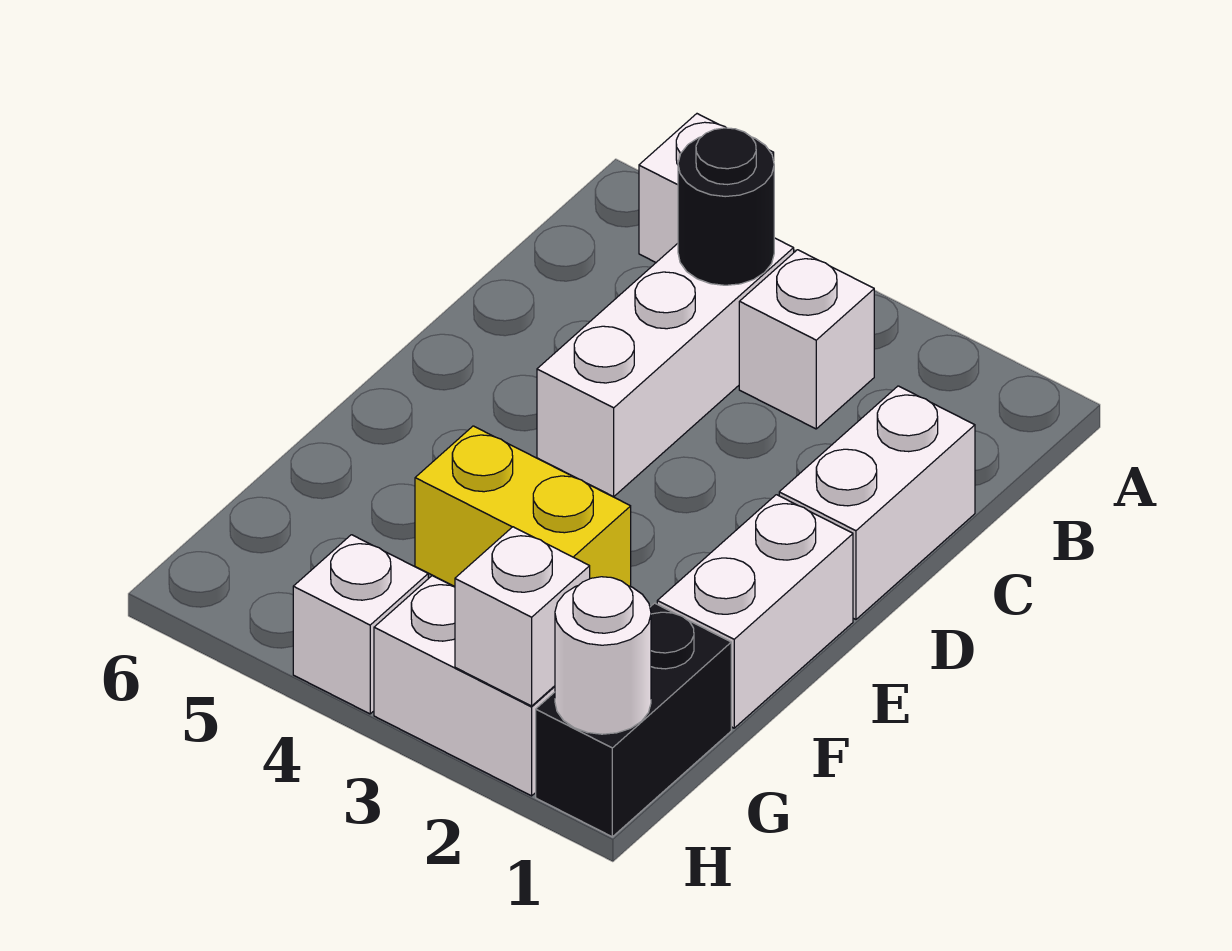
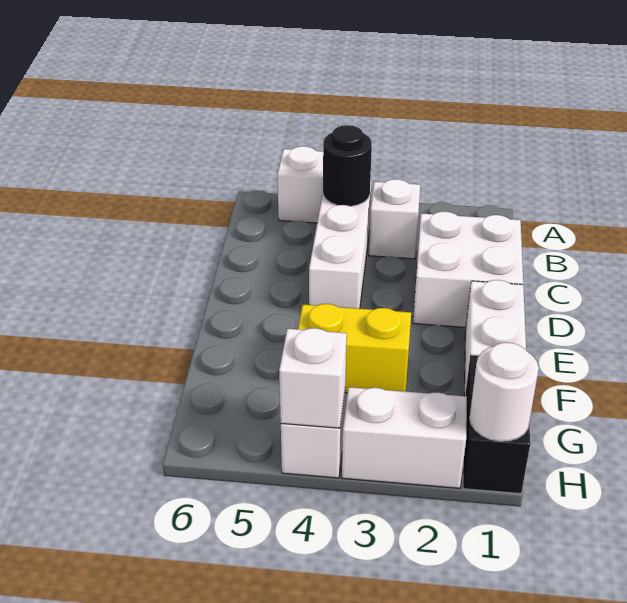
white 1x2 brick [779,386,975,619] -> white 2x2 brick [413,211,523,327]
white 1x1 brick [455,527,590,706] -> white 1x1 brick moved to [279,328,347,428]

